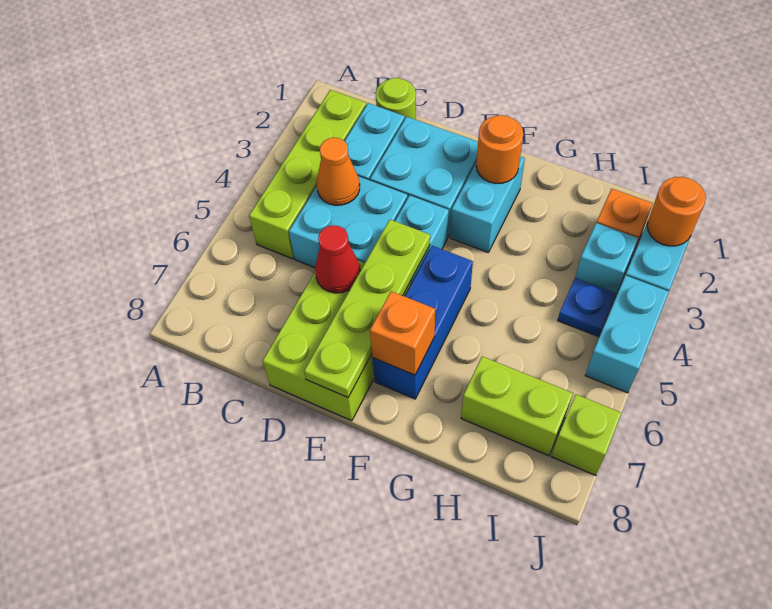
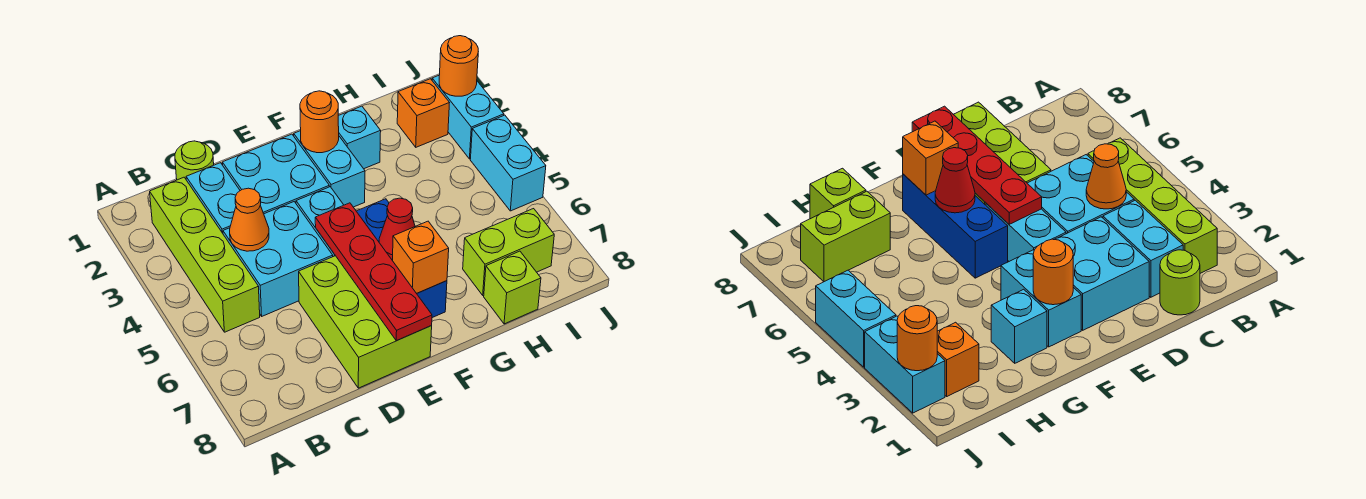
red 1x1 cone [315,225,360,293] -> red 1x1 cone moved to [379,198,415,260]
lime 1x4 plate [304,220,430,397] -> red 1x4 plate [315,203,432,341]
cyan 1x1 brick [575,223,638,297] -> cyan 1x1 brick moved to [338,106,381,169]
blue 1x1 plate [558,278,616,337] -> none
lime 1x1 brick [551,395,622,476] -> lime 1x1 brick moved to [484,251,541,324]

